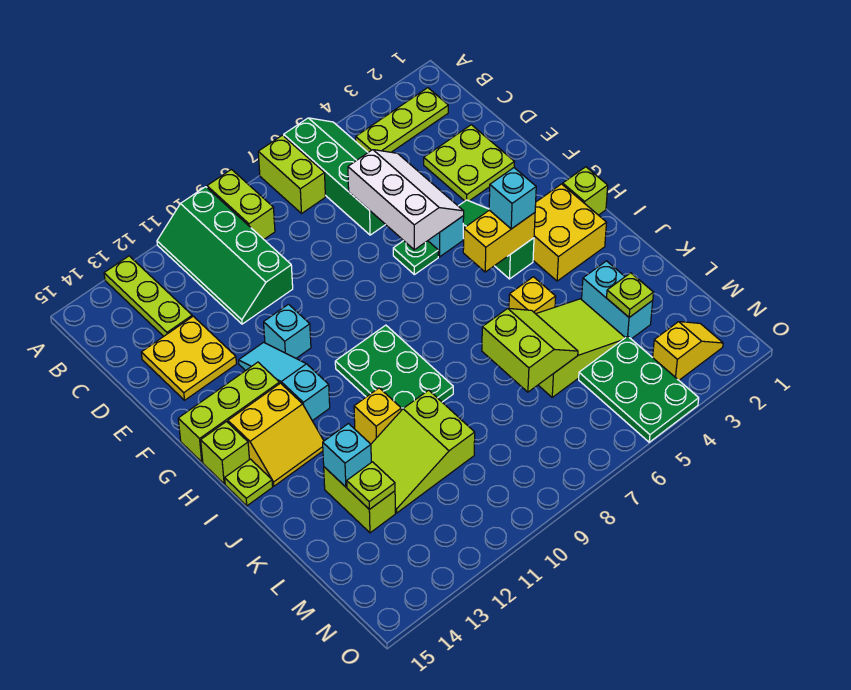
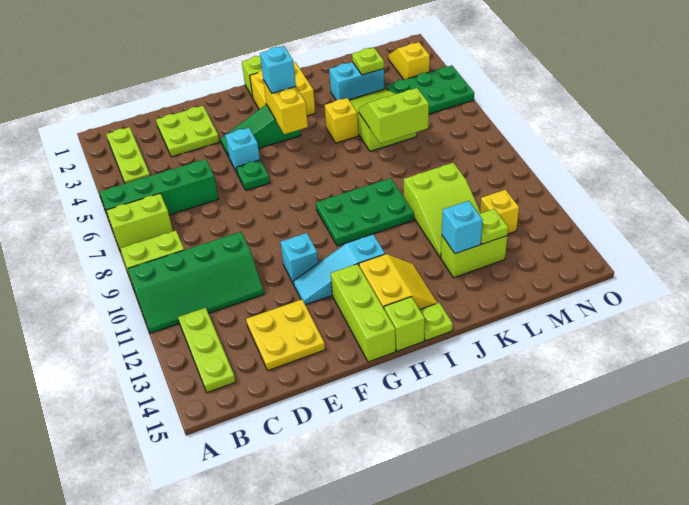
lime 1x3 plate [104,256,192,336] -> lime 1x3 plate turned to [178,308,236,393]
white 2x3 slope [348,150,464,250] -> none
yellow 1x1 brick [354,388,401,444] -> yellow 1x1 brick moved to [480,190,519,234]

